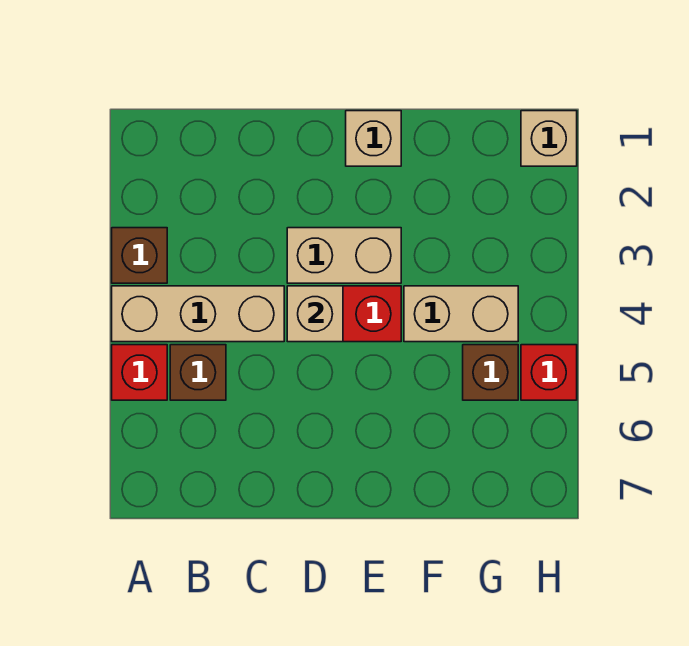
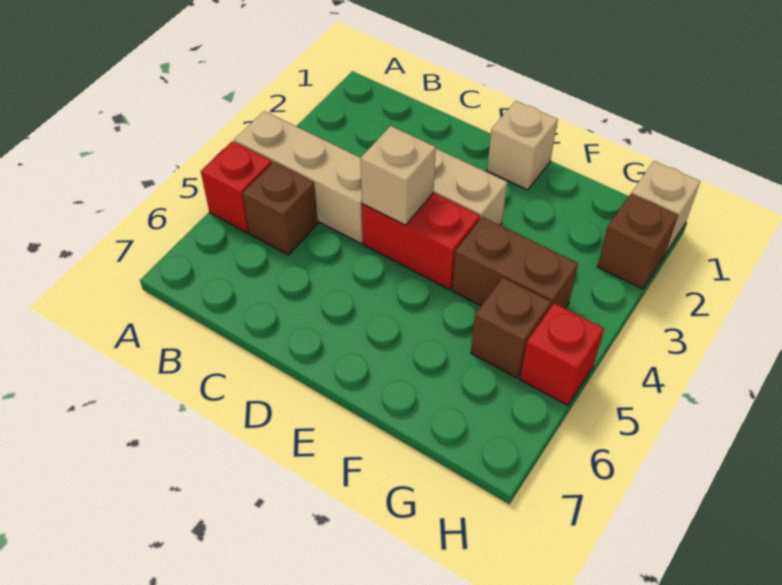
brown 1x1 brick [112,228,167,283] -> brown 1x1 brick moved to [597,194,678,289]
tan 1x2 brick [404,286,518,342] -> brown 1x2 brick [452,217,578,308]

